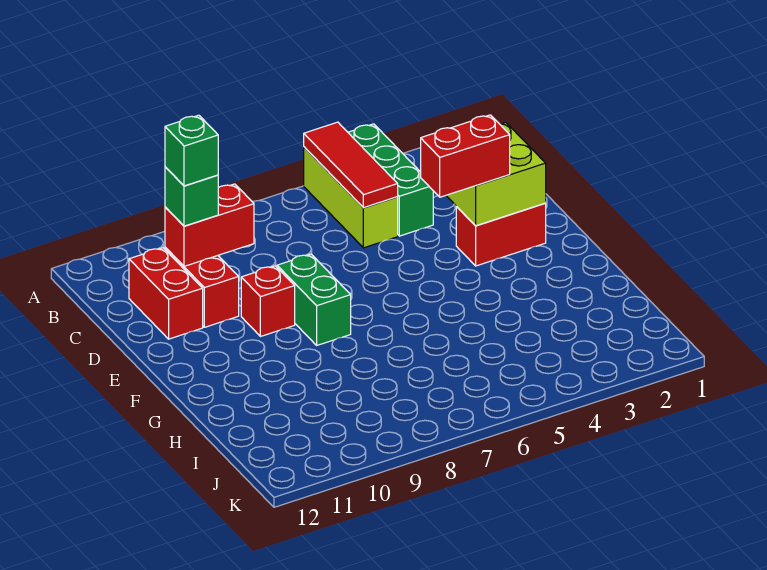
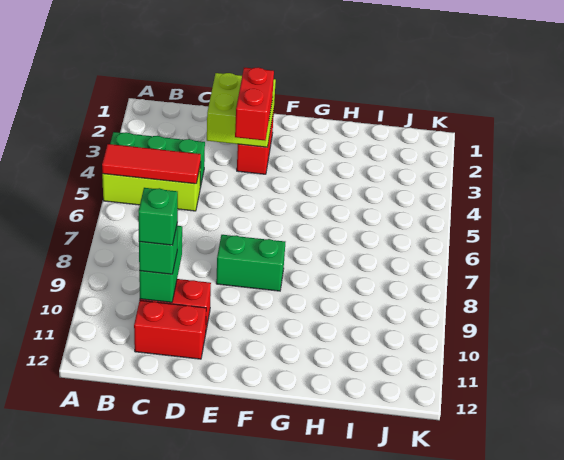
red 1x2 brick [165,184,254,266] -> green 1x2 brick [139,226,182,302]
red 1x1 brick [241,266,295,336] -> none

